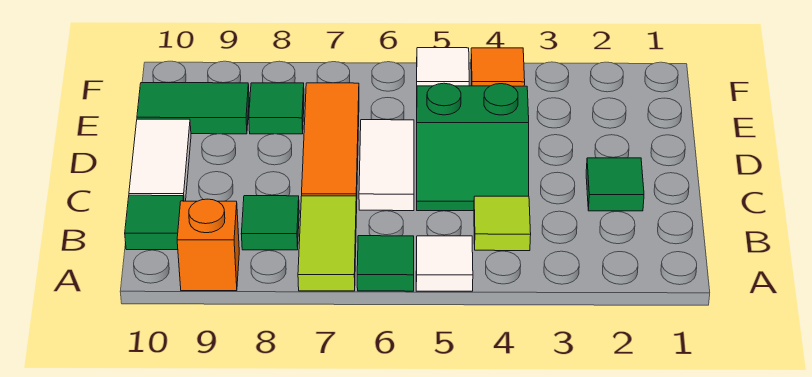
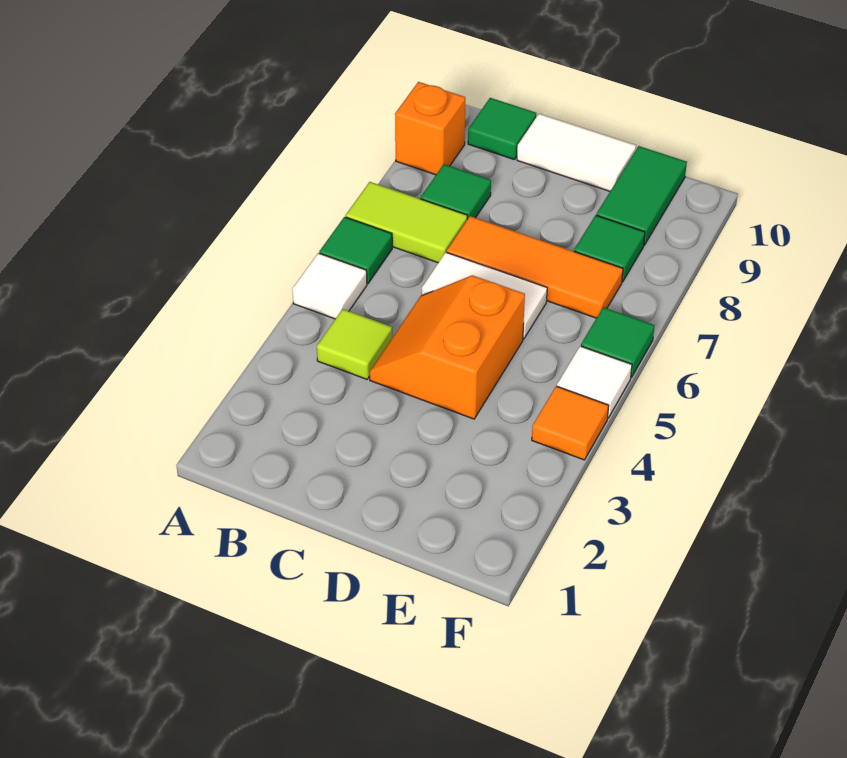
green 1x1 tile [586,158,644,211] -> green 1x1 tile moved to [581,307,654,378]
green 2x2 slope [417,83,529,211] -> orange 2x2 slope [370,275,525,419]

